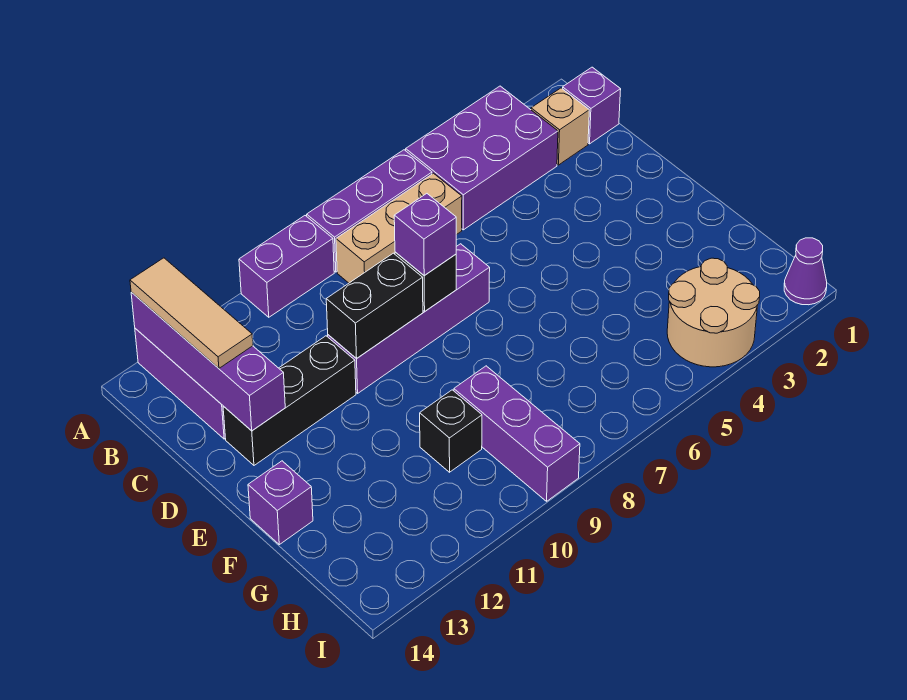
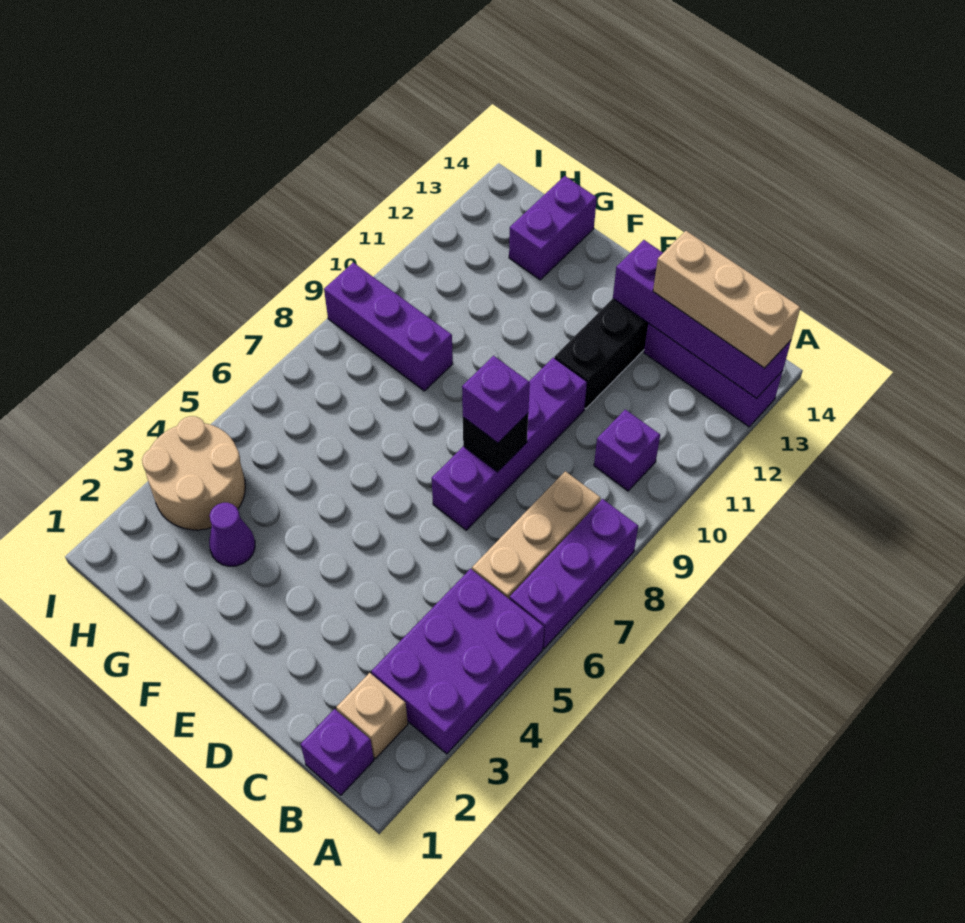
purple 1x2 brick [239,216,334,317] -> purple 1x2 brick moved to [509,176,597,280]
tan 1x3 tile [130,258,253,368] -> tan 1x3 brick [653,231,800,368]
black 1x2 brick [326,253,423,359] -> none
purple 1x1 brick [248,461,313,545] -> purple 1x1 brick moved to [594,409,660,491]
black 1x1 brick [420,390,482,472] -> none
purple 1x1 cone [784,238,827,305] -> purple 1x1 cone moved to [209,503,255,566]

